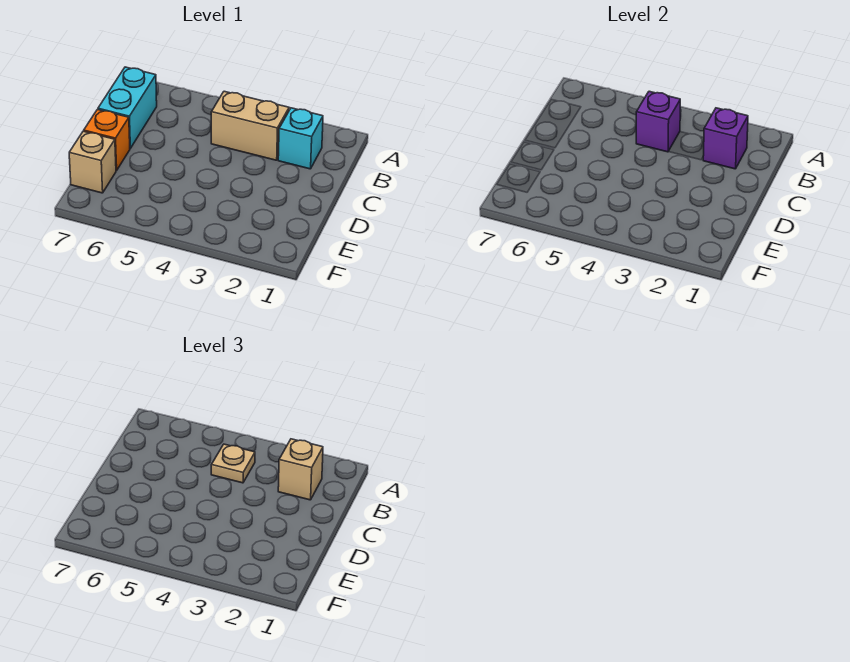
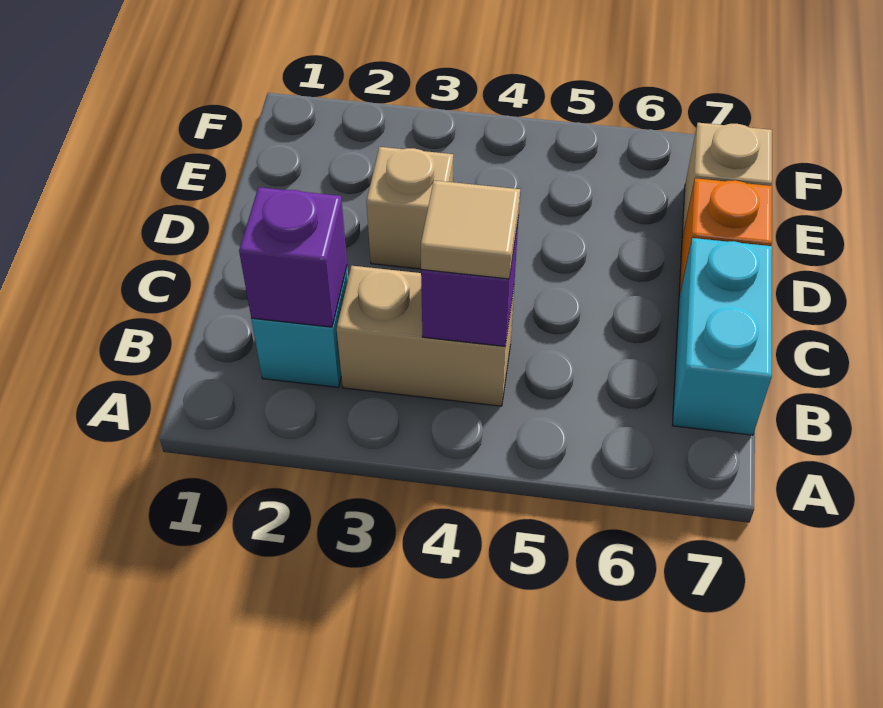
tan 1x1 brick [278,439,323,500] -> tan 1x1 brick moved to [366,147,453,269]
tan 1x1 plate [211,444,255,483] -> tan 1x1 tile [421,180,520,279]

